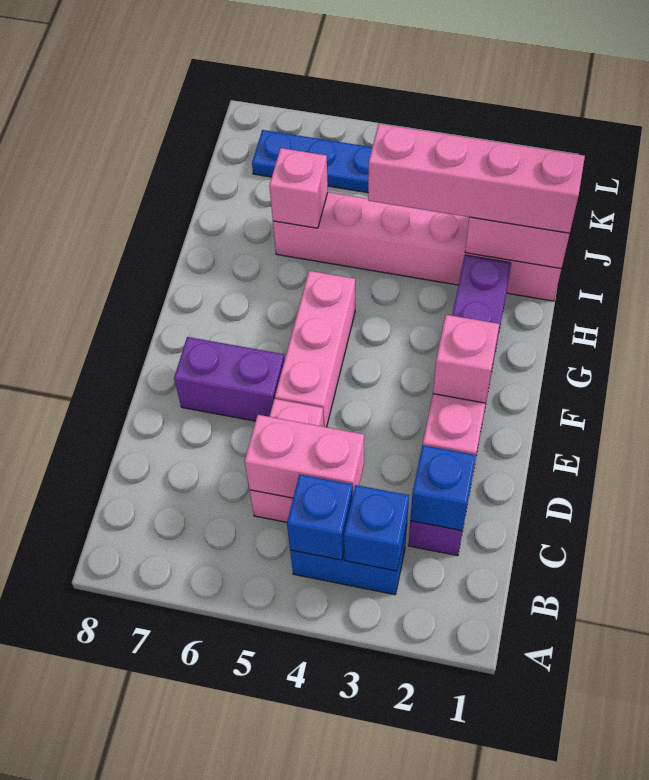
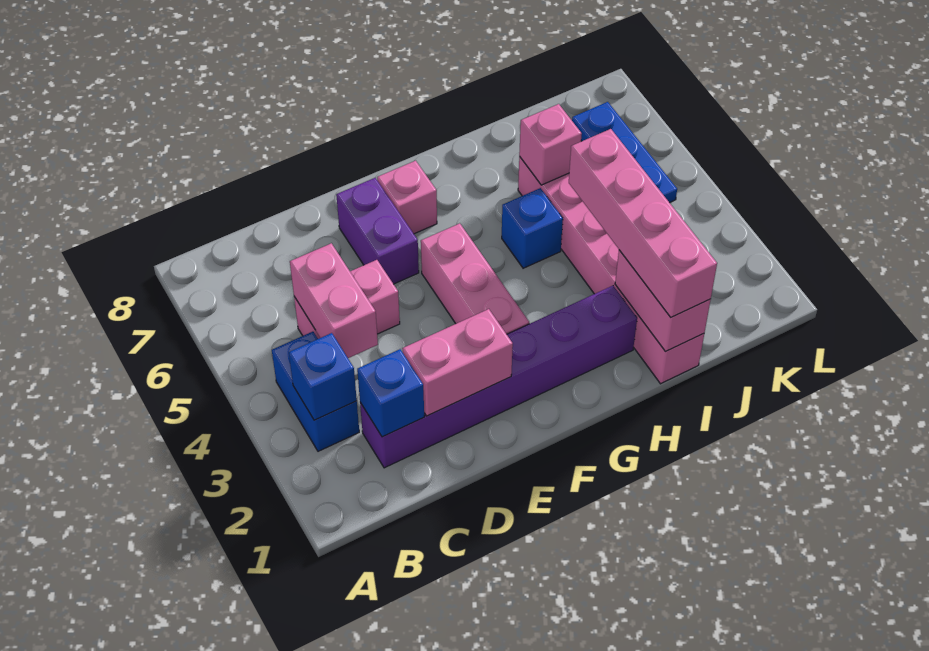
blue 1x1 brick [287,474,353,560] -> blue 1x1 brick moved to [502,188,563,268]
pink 1x1 brick [433,315,499,403] -> pink 1x1 brick moved to [377,161,437,234]
pink 1x3 brick [275,271,355,427] -> pink 1x3 brick turned to [421,223,529,334]

